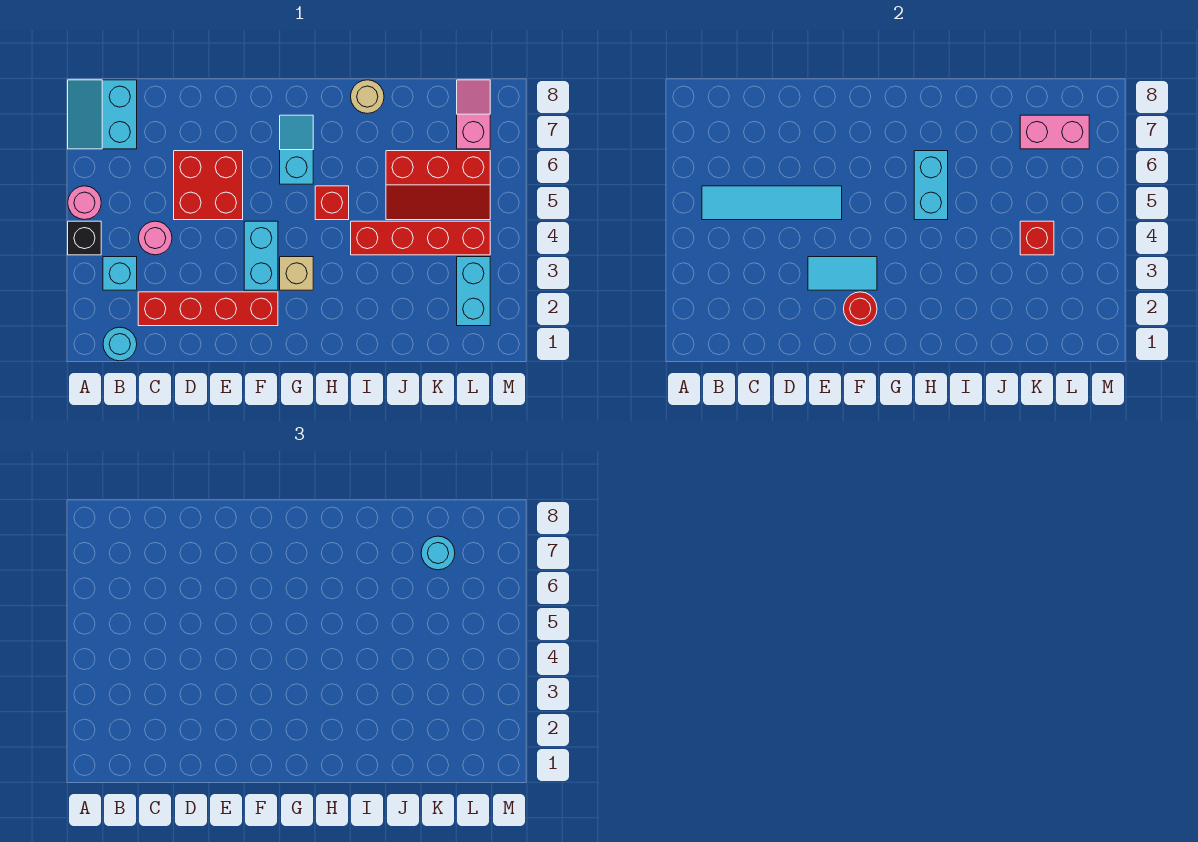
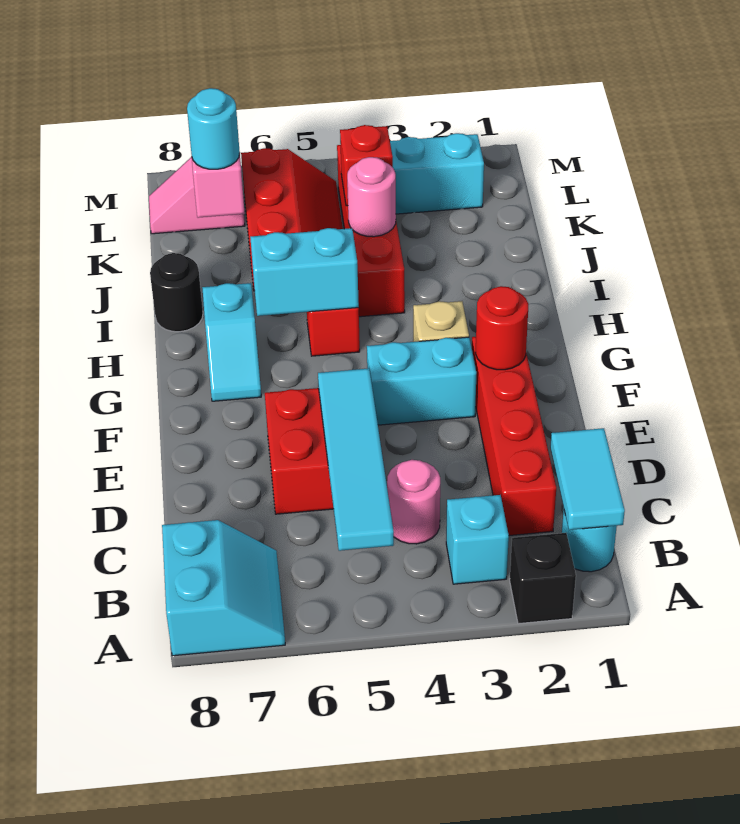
black 1x1 brick [68,221,101,255] -> black 1x1 brick moved to [510,533,576,624]
pink 1x1 round brick [68,186,101,220] -> pink 1x1 round brick moved to [347,157,396,237]
cyan 2x2 slope [68,80,137,149] -> cyan 2x2 slope turned to [162,520,285,656]
cyan 1x2 tile [808,257,877,290] -> cyan 1x2 tile moved to [550,428,625,530]
cyan 1x2 slope [280,115,313,184] -> cyan 1x2 slope turned to [202,283,261,401]
tan 1x1 round brick [351,80,384,114] -> black 1x1 round brick [150,253,203,332]

